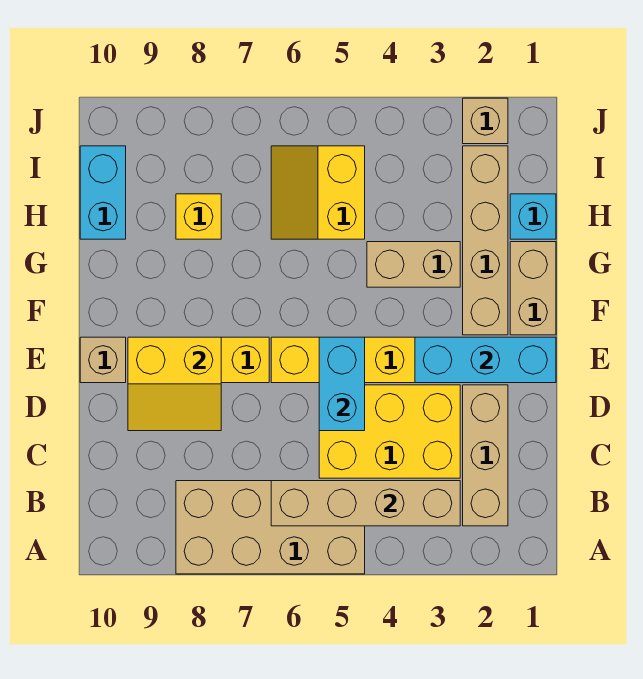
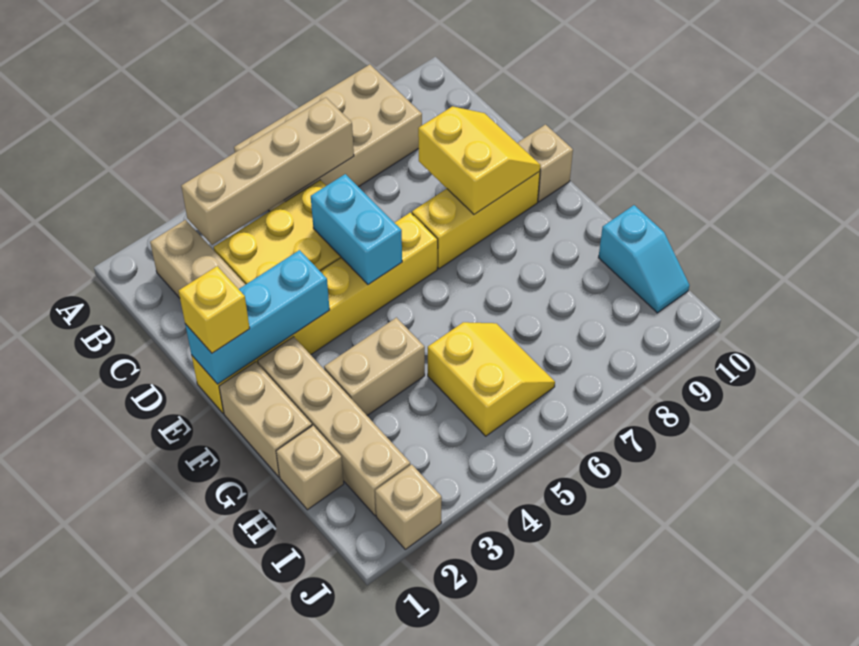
yellow 2x2 slope [128,337,221,431] -> yellow 2x2 slope turned to [418,106,541,214]
cyan 1x1 brick [510,194,556,239] -> tan 1x1 brick [276,426,344,510]
yellow 1x1 brick [176,194,221,239] -> yellow 1x1 brick moved to [179,266,250,353]
cyan 1x2 brick [80,146,126,239] -> cyan 1x2 slope [598,205,689,313]

